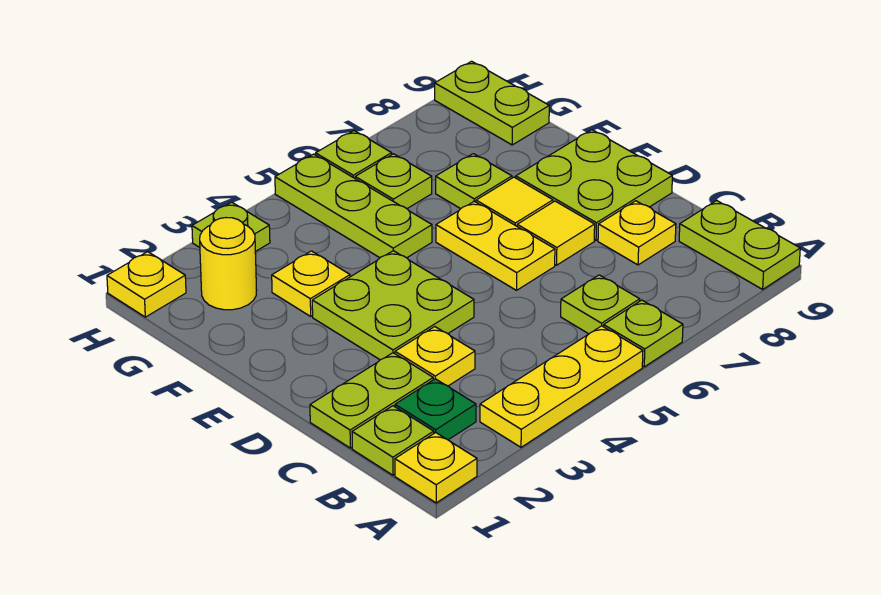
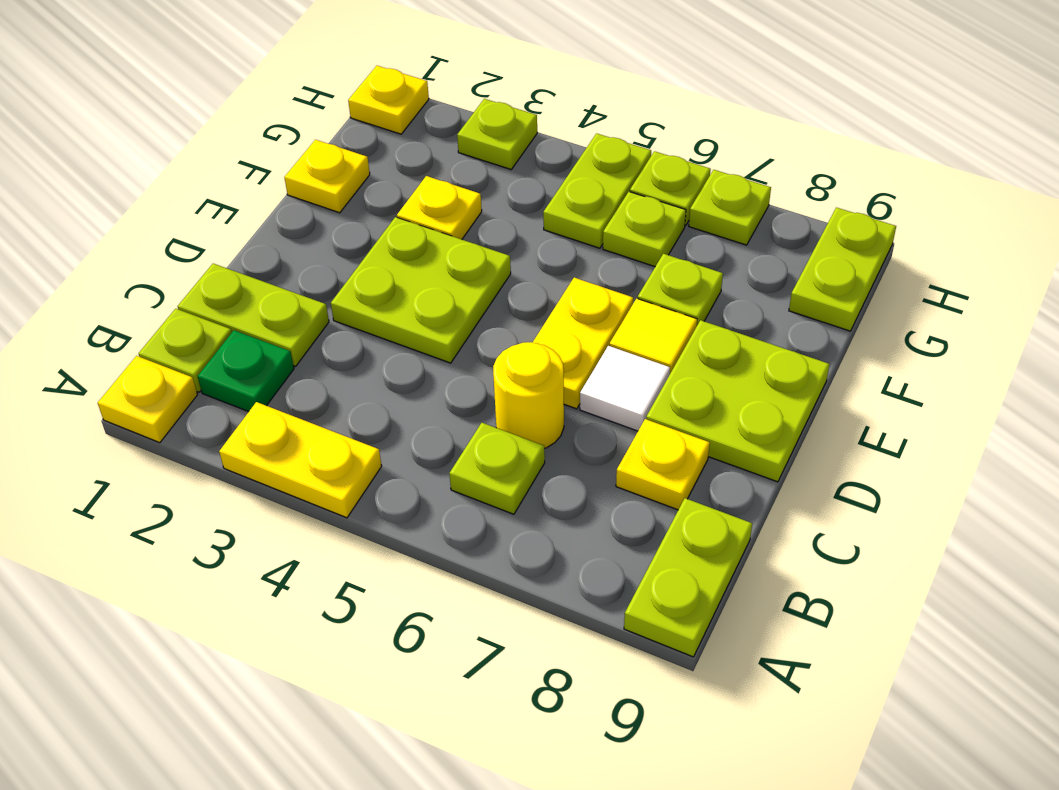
yellow 1x3 plate [480,326,643,447] -> yellow 1x2 plate [219,402,382,518]
lime 1x1 plate [604,300,683,367] -> lime 1x1 plate moved to [689,170,771,245]
yellow 1x1 plate [395,327,475,386] -> yellow 1x1 plate moved to [284,140,370,213]
yellow 1x1 tile [517,201,595,265] -> white 1x1 tile [580,346,670,431]
lime 1x3 plate [275,154,432,258] -> lime 1x2 plate [543,133,651,248]
yellow 1x1 round brick [200,218,257,310] -> yellow 1x1 round brick moved to [493,342,564,448]

